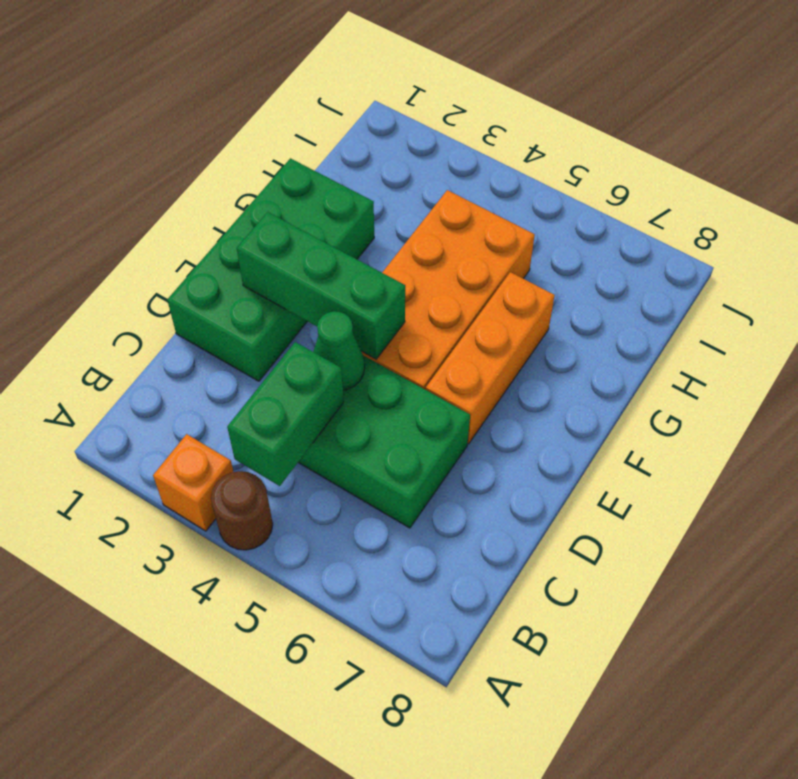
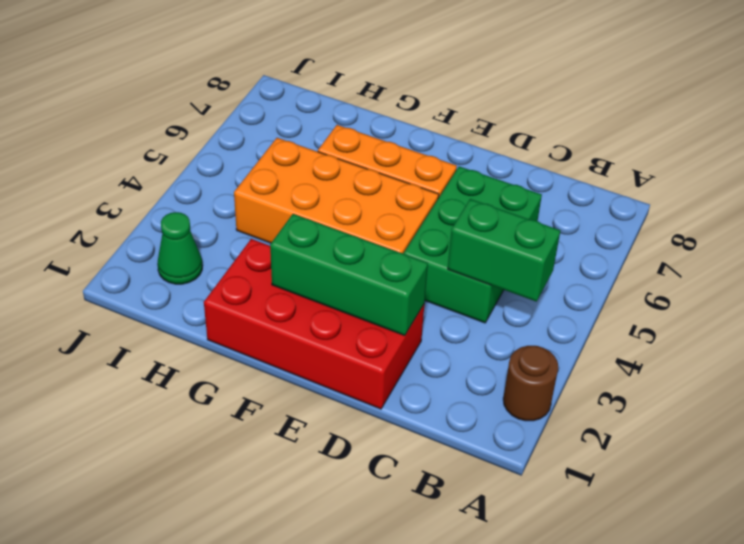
orange 1x1 brick [153,434,233,531] -> none
brown 1x1 round brick [211,471,273,550] -> brown 1x1 round brick moved to [503,346,558,421]
green 2x4 brick [167,158,374,381] -> red 2x4 brick [204,239,424,409]
green 1x1 cone [313,311,365,390] -> green 1x1 cone moved to [157,212,203,284]
green 1x3 brick [237,212,405,359] -> green 1x3 brick turned to [270,214,428,336]

